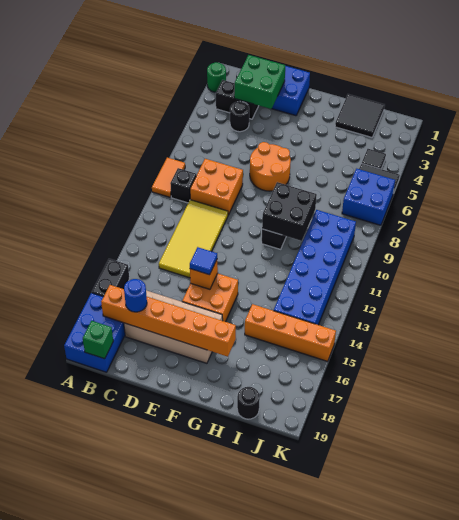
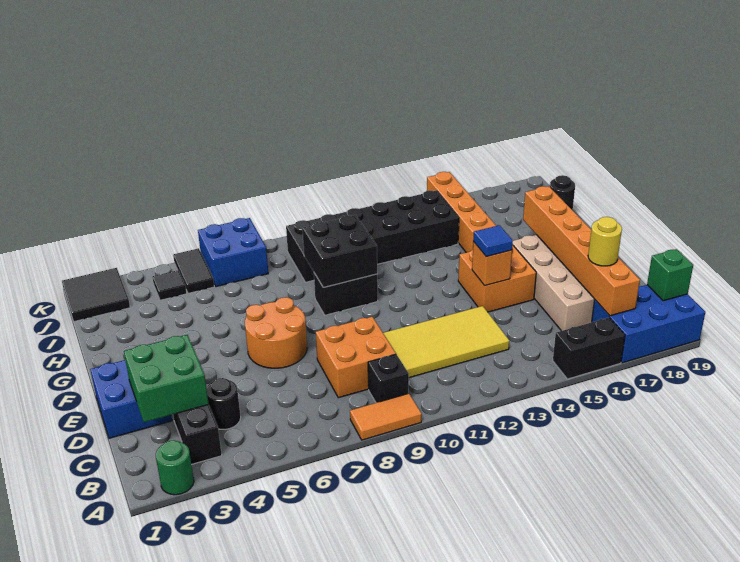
blue 1x1 round brick [124,279,147,312] -> yellow 1x1 round brick [588,217,622,266]
black 2x2 tile [335,94,385,137] -> black 2x2 tile moved to [62,268,130,322]
blue 2x6 brick [274,210,356,325] -> black 2x6 brick [286,191,459,282]

